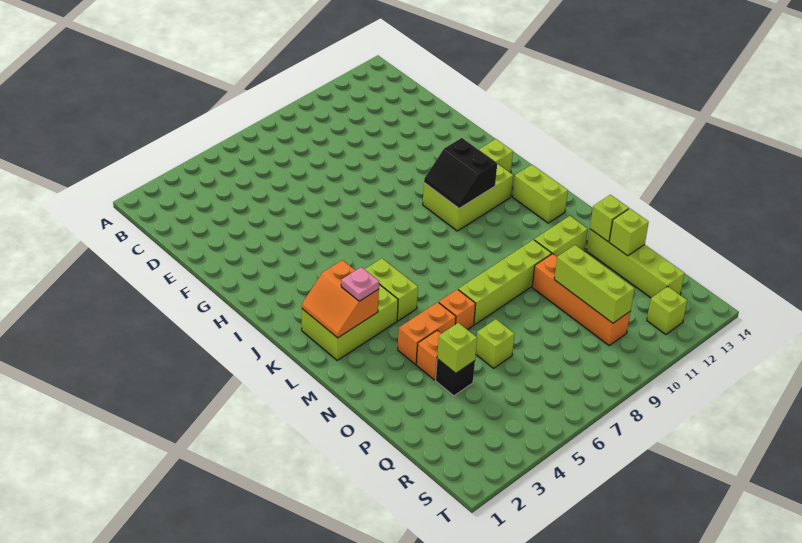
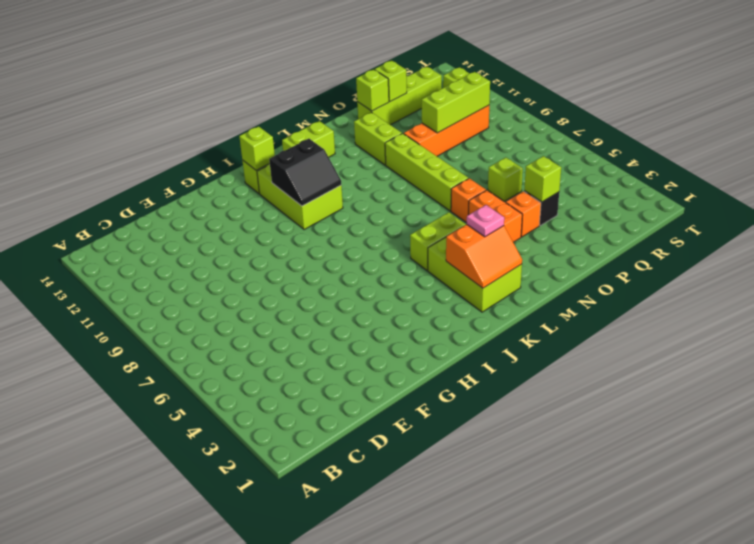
none -> lime 1x1 brick [239,126,275,170]

